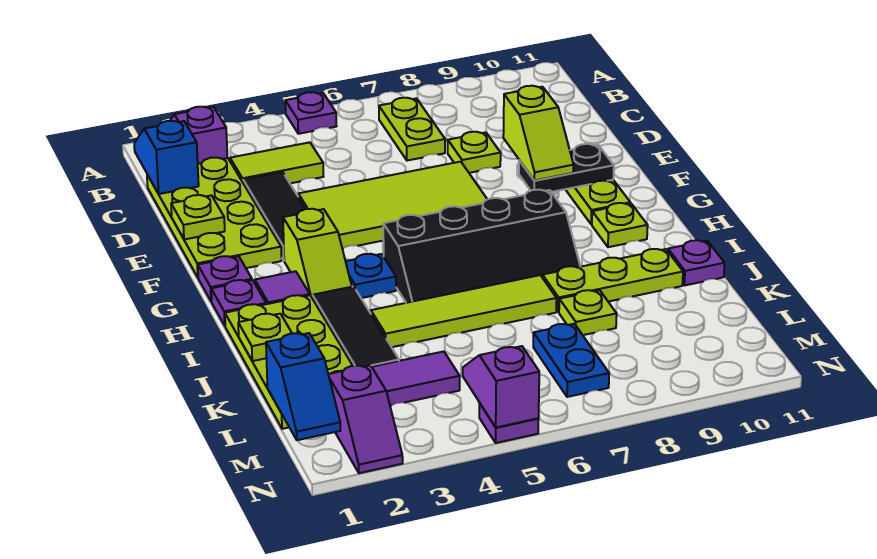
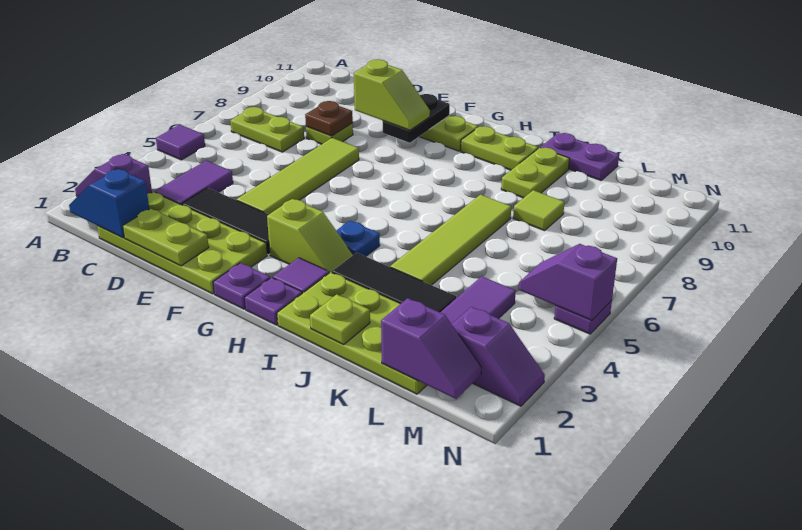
purple 1x1 plate [285,92,336,134] -> purple 1x1 tile [156,125,205,160]
lime 1x2 tile [230,142,324,183] -> purple 1x2 tile [155,160,233,205]
none -> brown 1x1 plate [305,101,353,136]
lime 1x1 plate [171,195,225,239] -> lime 1x2 plate [123,209,209,266]
lime 2x4 tile [298,162,488,249] -> lime 1x4 tile [237,138,359,214]
black 2x4 slope [383,190,580,303] -> none
lime 1x1 plate [592,203,648,247] -> lime 1x2 plate [461,126,538,170]
lime 1x3 plate [542,249,683,312] -> lime 1x2 plate [501,148,570,198]
purple 1x1 plate [668,240,725,286] -> purple 1x2 plate [541,133,619,180]
lime 1x1 plate [559,290,617,335] -> lime 1x1 tile [513,190,565,231]
blue 1x2 slope [266,333,341,440] -> purple 1x2 slope [381,298,482,399]
blue 1x2 plate [533,324,609,397] -> none

